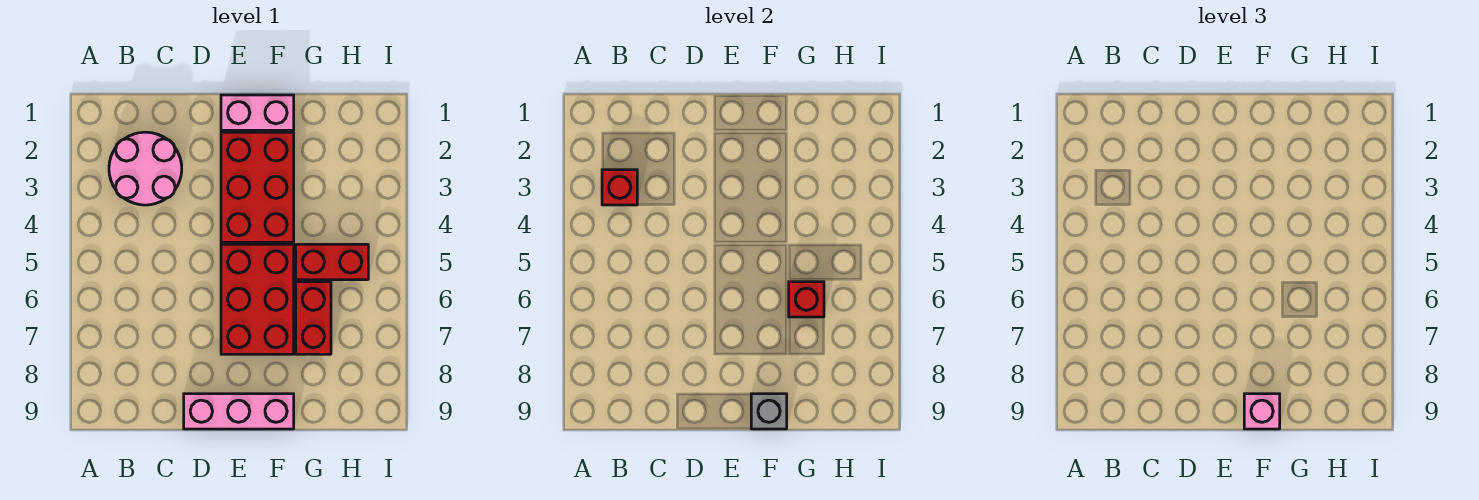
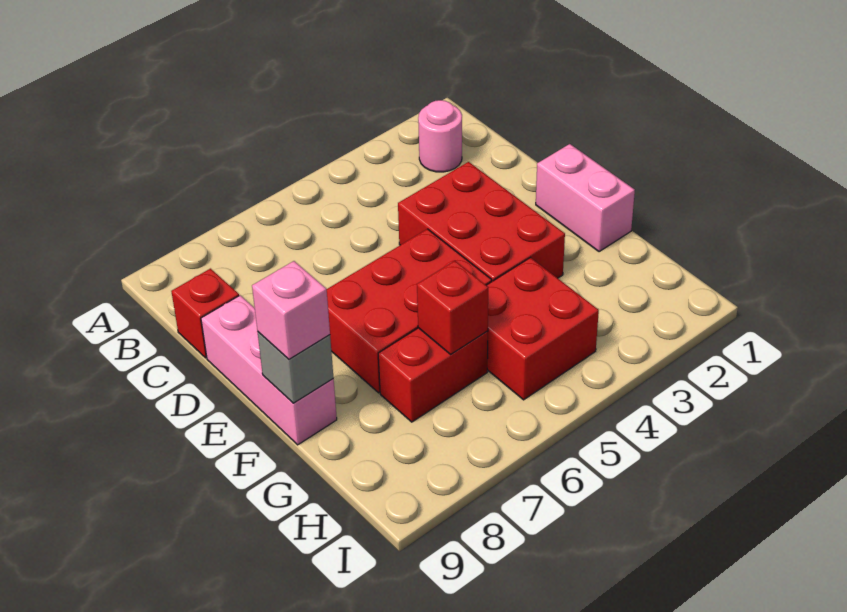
pink 2x2 round brick [109,132,182,205] -> pink 1x1 round brick [418,100,462,172]
red 1x1 brick [602,170,637,205] -> red 1x1 brick moved to [171,269,239,358]
red 2x3 brick [221,132,294,242] -> red 2x3 brick turned to [398,162,565,281]
red 1x2 brick [296,244,368,280] -> red 2x2 brick [486,258,599,400]

